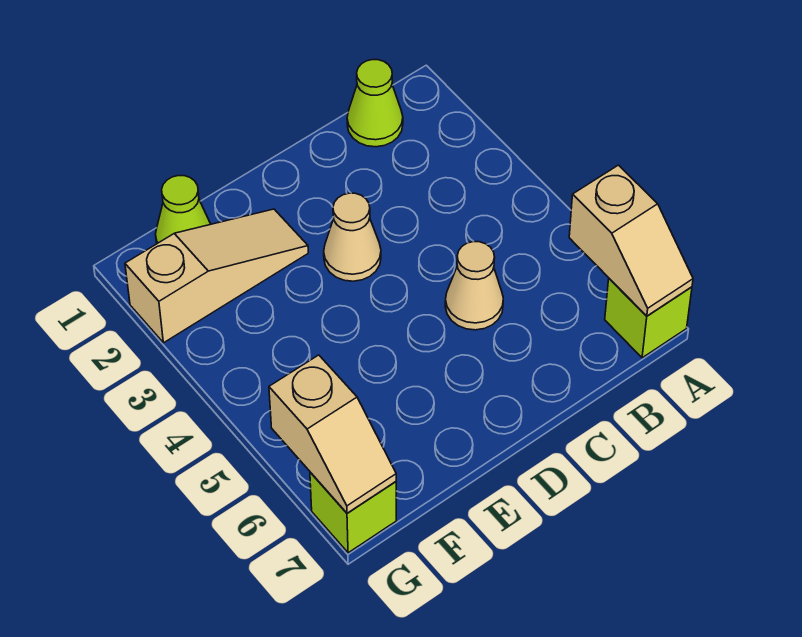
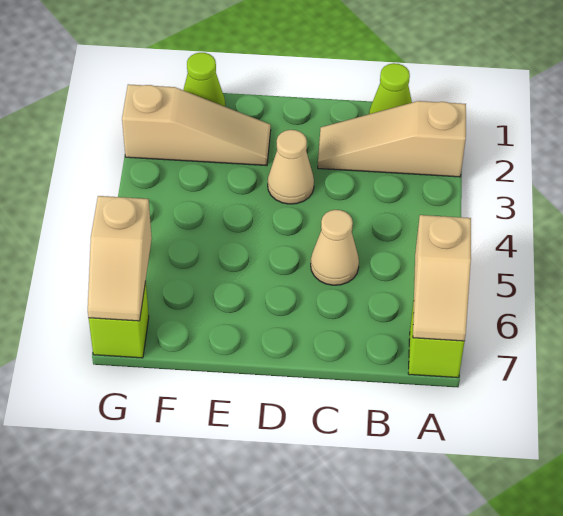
none -> tan 1x3 slope [318,101,466,177]

